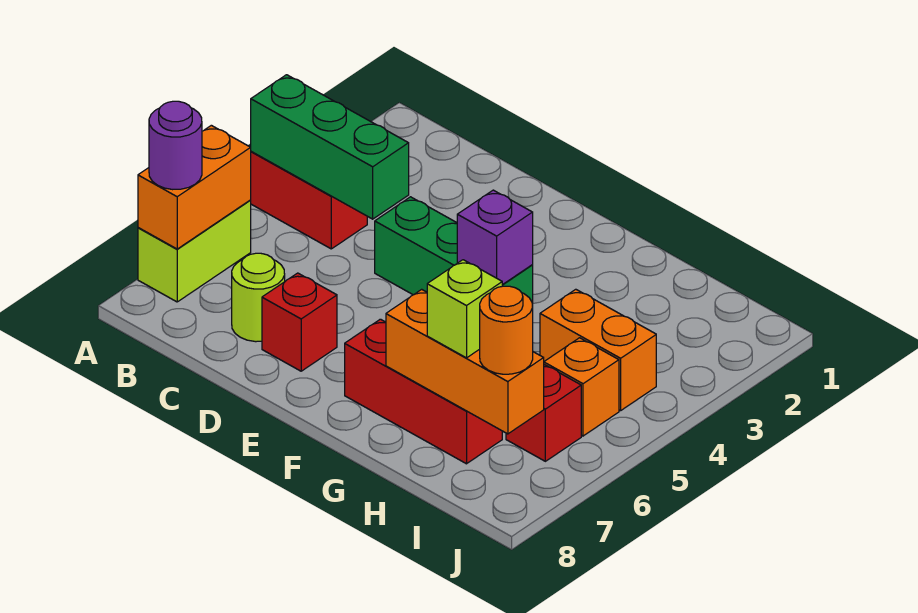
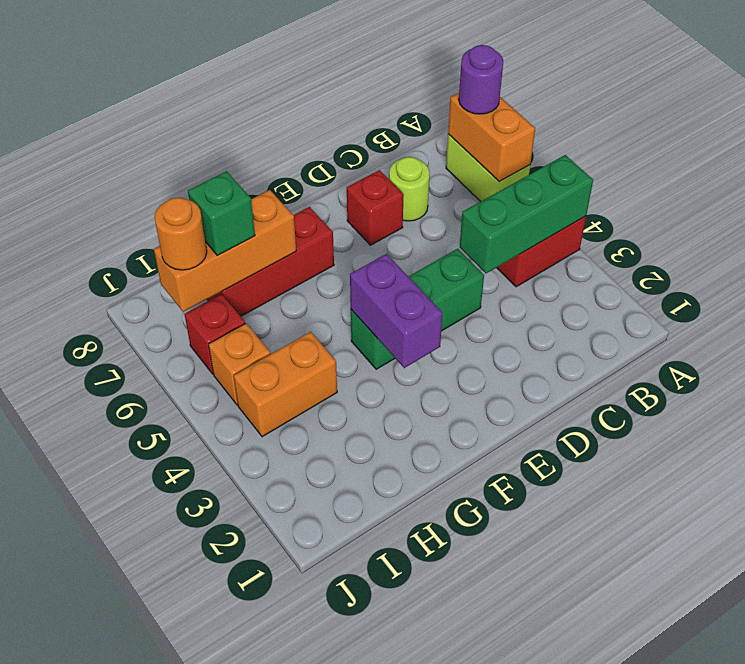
purple 1x1 brick [457,190,533,285] -> purple 1x2 brick [350,254,443,368]
lime 1x1 brick [427,260,502,358] -> green 1x1 brick [188,171,255,256]

